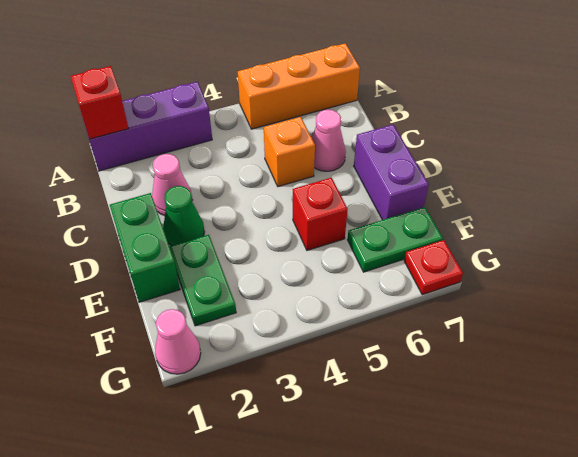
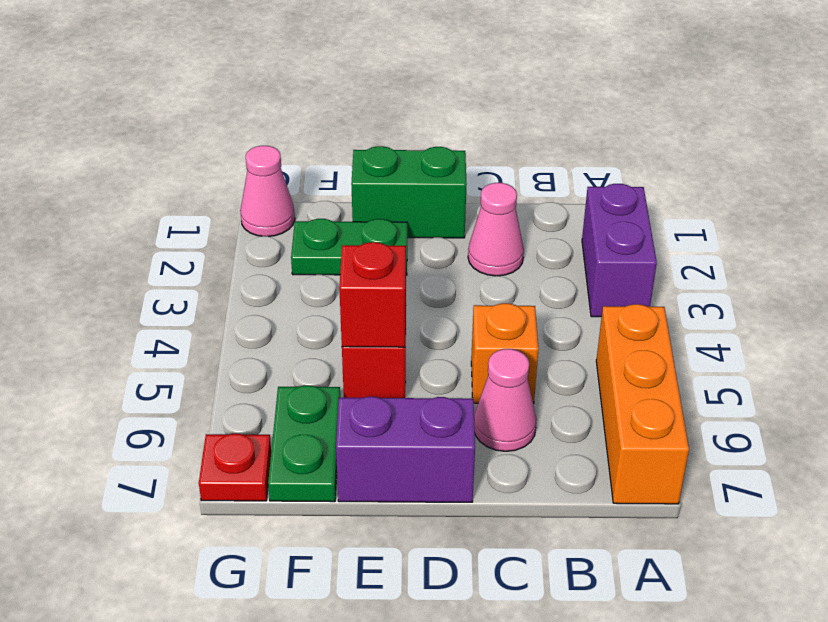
purple 1x3 brick [87,82,212,171] -> purple 1x2 brick [582,184,657,317]
red 1x1 brick [71,66,129,139] -> red 1x1 brick moved to [339,242,406,347]
green 1x1 cone [163,186,205,246] -> none

